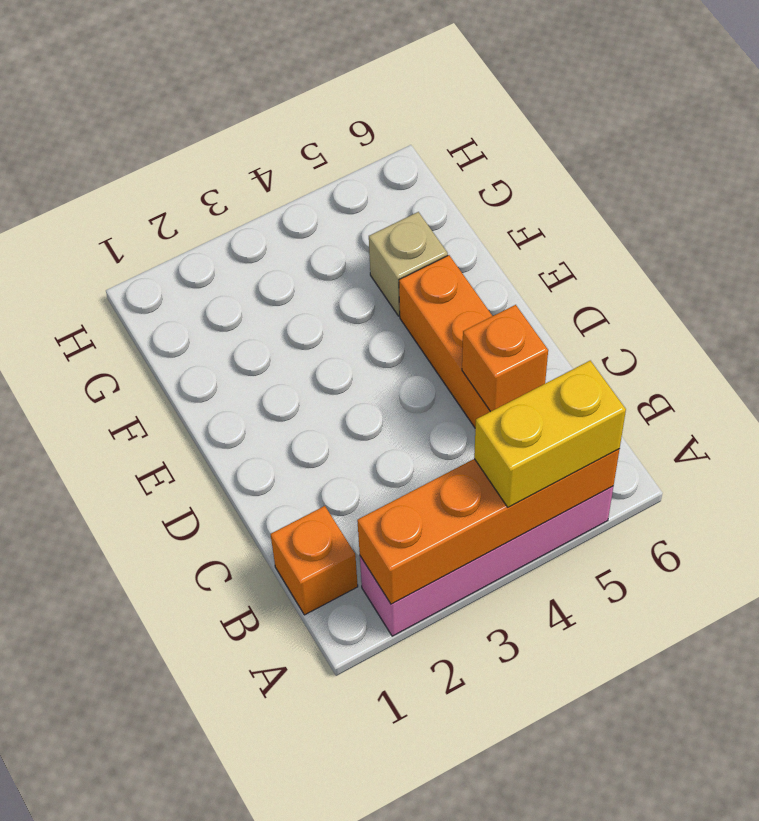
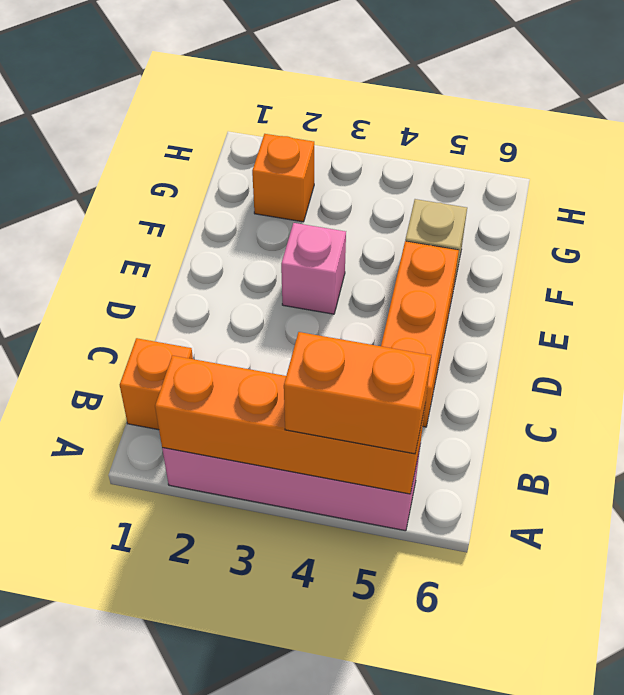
yellow 1x2 brick [474,361,626,507] -> orange 1x2 brick [284,332,431,454]
orange 1x1 brick [462,305,548,412] -> orange 1x1 brick moved to [252,134,314,222]
none -> pink 1x1 brick [281,223,346,314]

